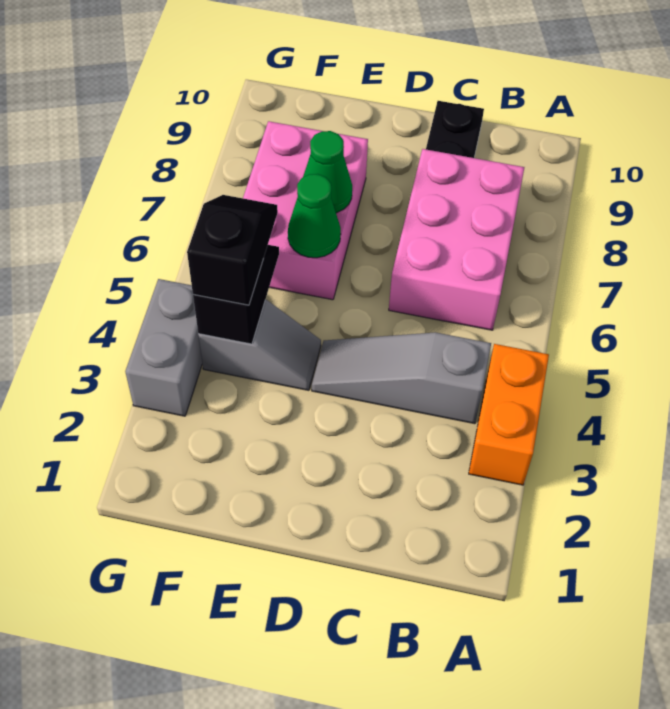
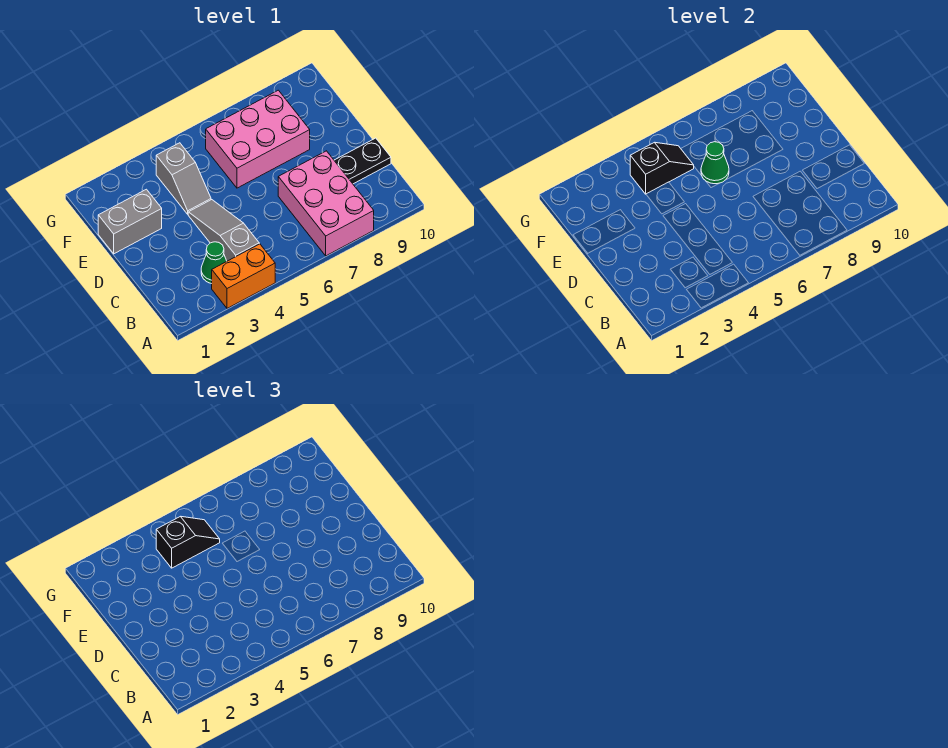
pink 2x3 brick [389,149,524,330] -> pink 2x3 brick turned to [278,151,374,256]
green 1x1 cone [303,131,352,213] -> green 1x1 cone moved to [201,242,227,284]
grey 1x2 brick [125,279,202,416] -> grey 1x2 brick moved to [98,189,162,254]

